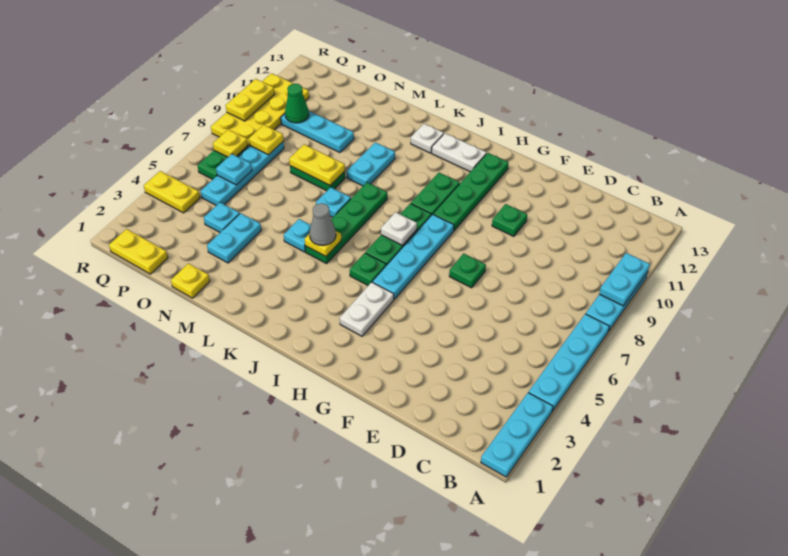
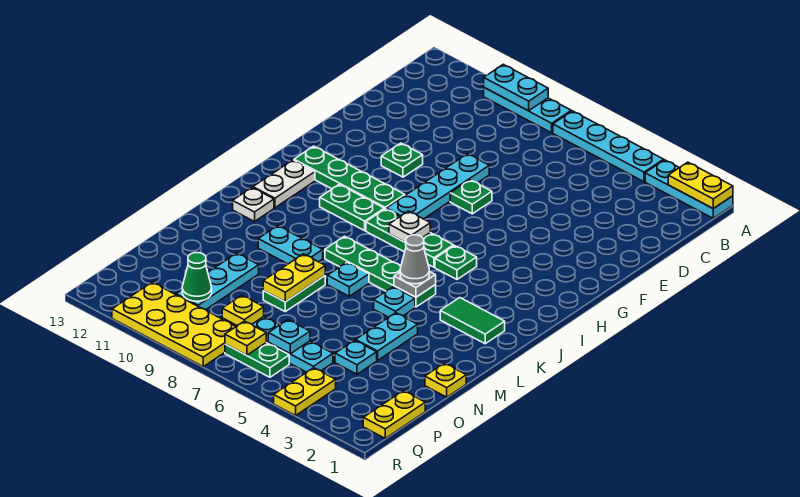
white 1x2 plate [340,282,394,336] -> none
cyan 1x4 plate [372,214,454,299] -> cyan 1x4 plate turned to [386,154,489,219]
none -> green 1x2 tile [440,298,505,344]
yellow 1x1 plate [305,231,341,256] -> grey 1x1 plate [394,271,436,297]
cyan 1x2 plate [207,213,261,263] -> cyan 1x2 plate turned to [356,313,418,361]
yellow 1x2 plate [226,79,275,121] -> yellow 1x2 plate moved to [668,162,733,209]

